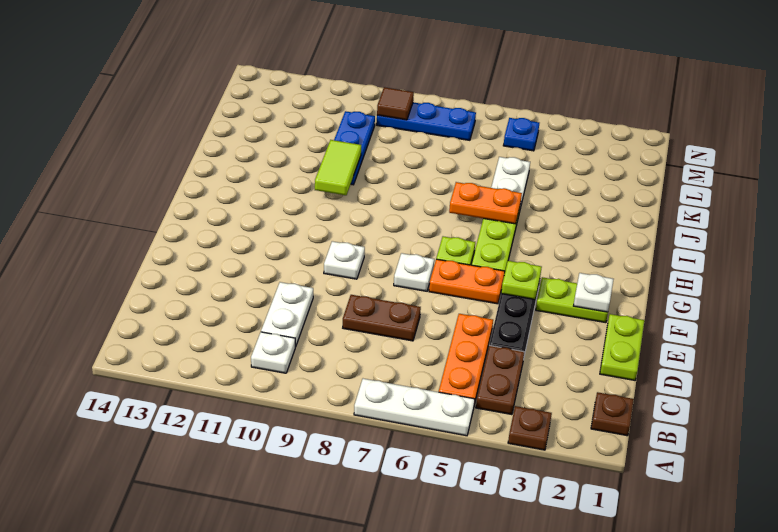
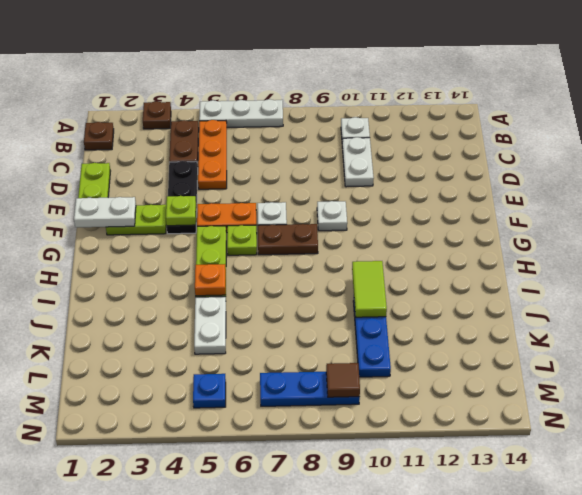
brown 1x2 plate [343,295,421,341] -> brown 1x2 plate moved to [258,224,318,255]
white 1x1 plate [574,273,614,312] -> white 1x2 plate [74,197,136,227]
orange 1x2 plate [449,182,522,224] -> orange 1x1 plate [195,264,226,296]

